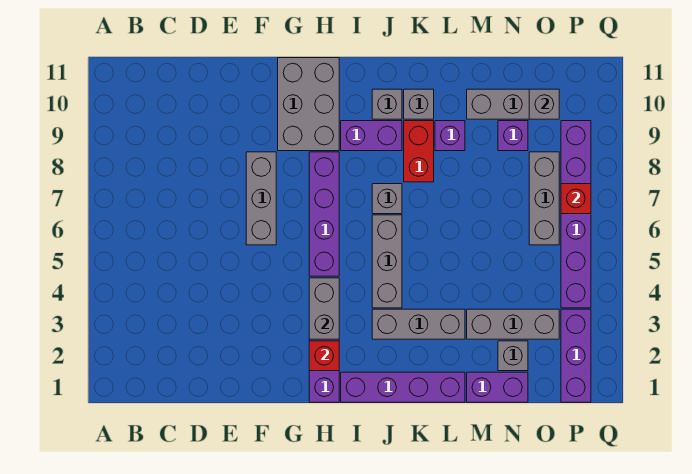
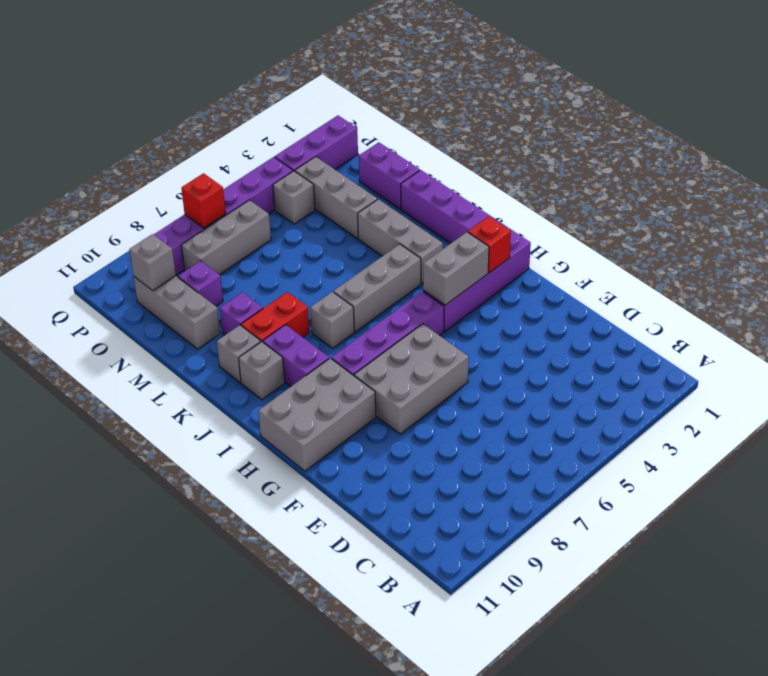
grey 1x3 brick [246,152,276,245] -> grey 2x3 brick [354,324,469,434]
grey 1x1 brick [498,341,528,371] -> grey 1x1 brick moved to [273,171,315,224]

